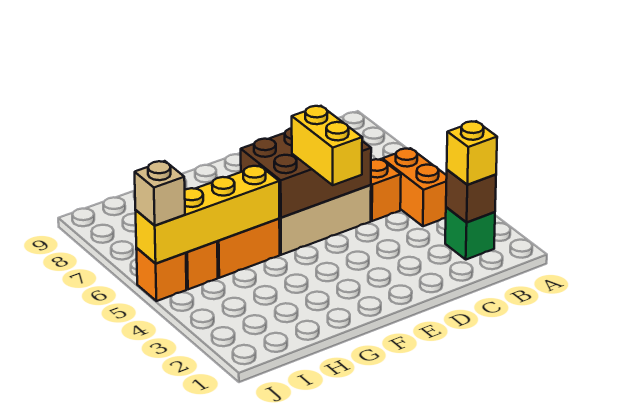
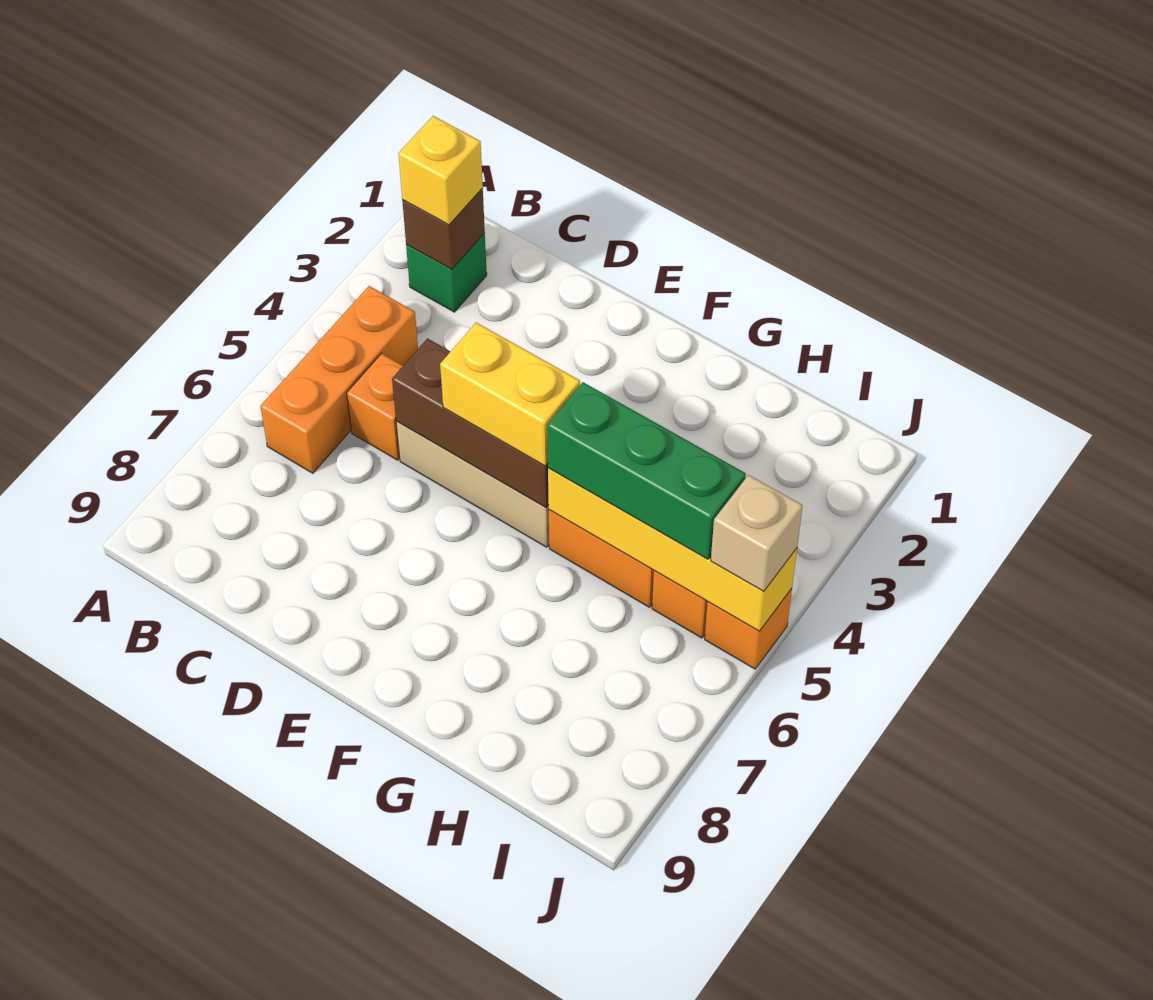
orange 1x2 brick [382,148,447,226] -> orange 1x3 brick [260,286,418,473]
brown 2x3 brick [241,128,371,218] -> brown 1x3 brick [392,339,549,507]
yellow 1x2 brick [292,106,362,185] -> yellow 1x2 brick turned to [440,323,580,466]
none -> green 1x3 brick [547,382,746,559]

